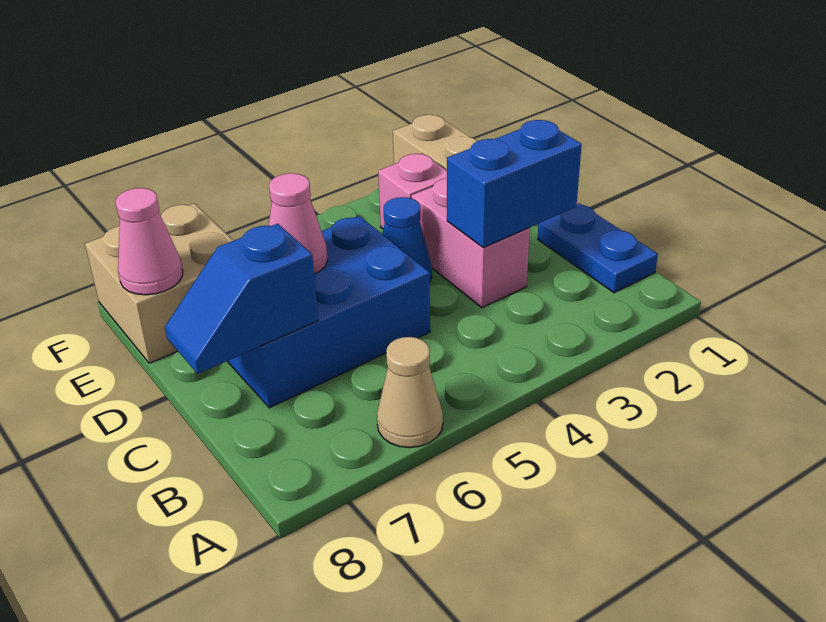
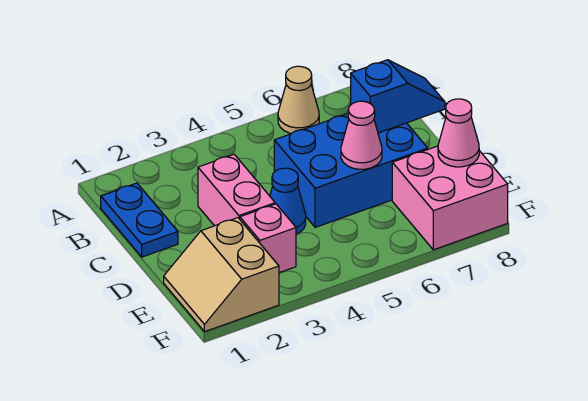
blue 1x2 brick [447,120,582,248] -> none
tan 2x2 brick [85,203,234,363] -> pink 2x2 brick [392,146,508,250]

